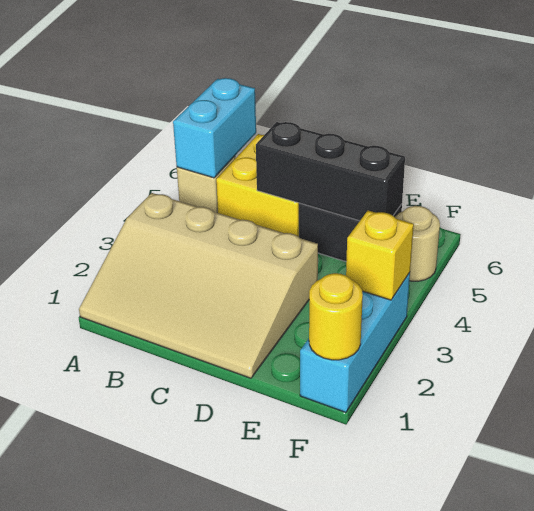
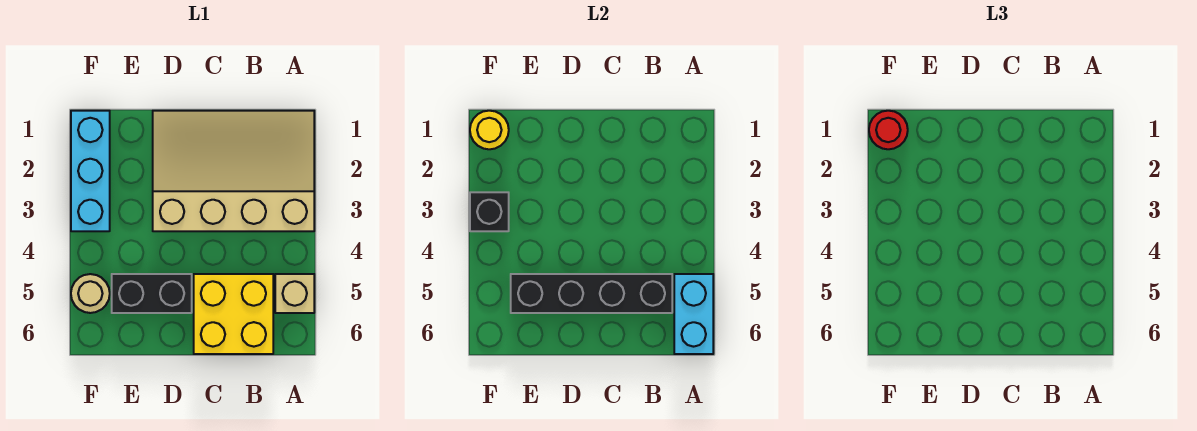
black 1x3 brick [256,122,405,221] -> black 1x4 brick [511,274,672,313]
none -> red 1x1 round brick [869,111,908,149]
yellow 1x1 brick [346,211,414,300] -> black 1x1 brick [470,192,509,231]

